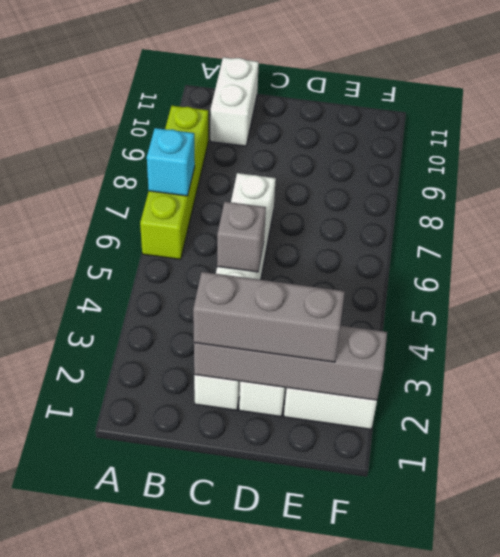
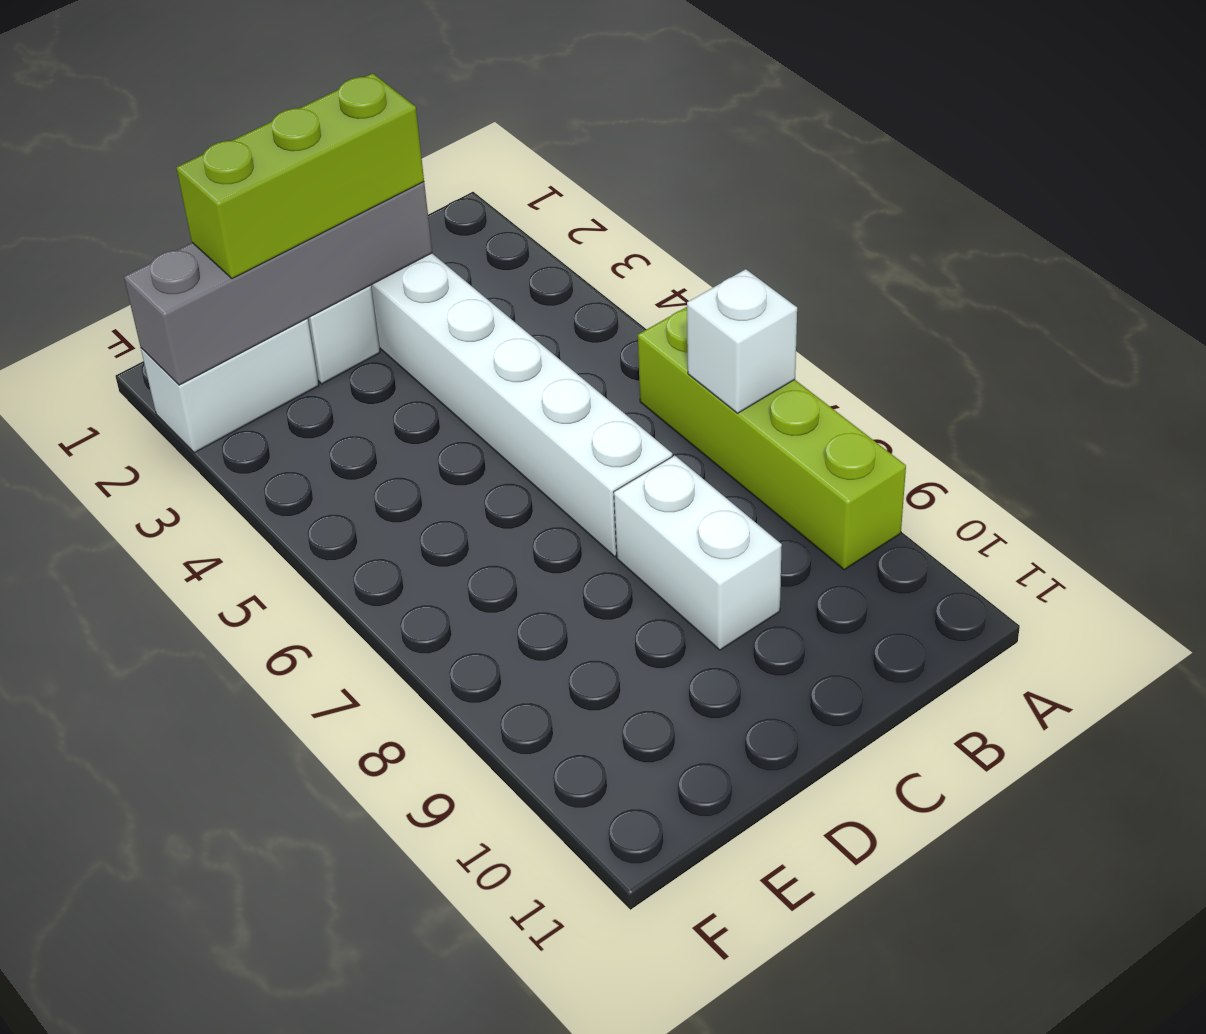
cyan 1x1 brick [147,128,195,196] -> white 1x1 brick [687,269,797,413]
white 1x2 brick [210,57,259,146] -> white 1x2 brick moved to [614,455,782,650]
grey 1x3 brick [193,272,345,362] -> lime 1x3 brick [176,73,424,279]
grey 1x1 brick [217,202,266,272] -> none

